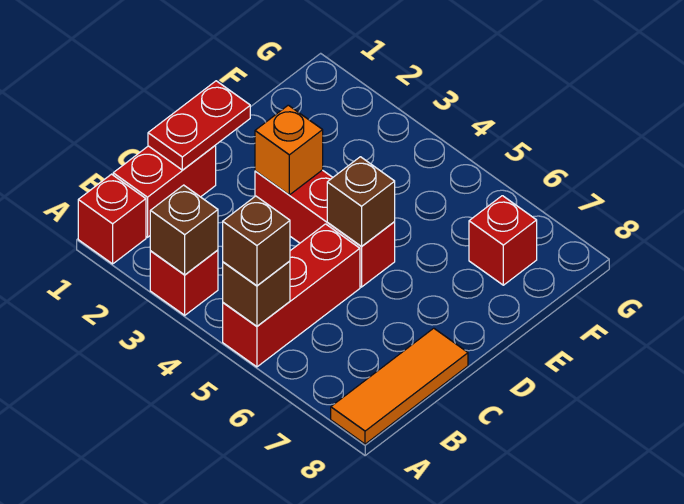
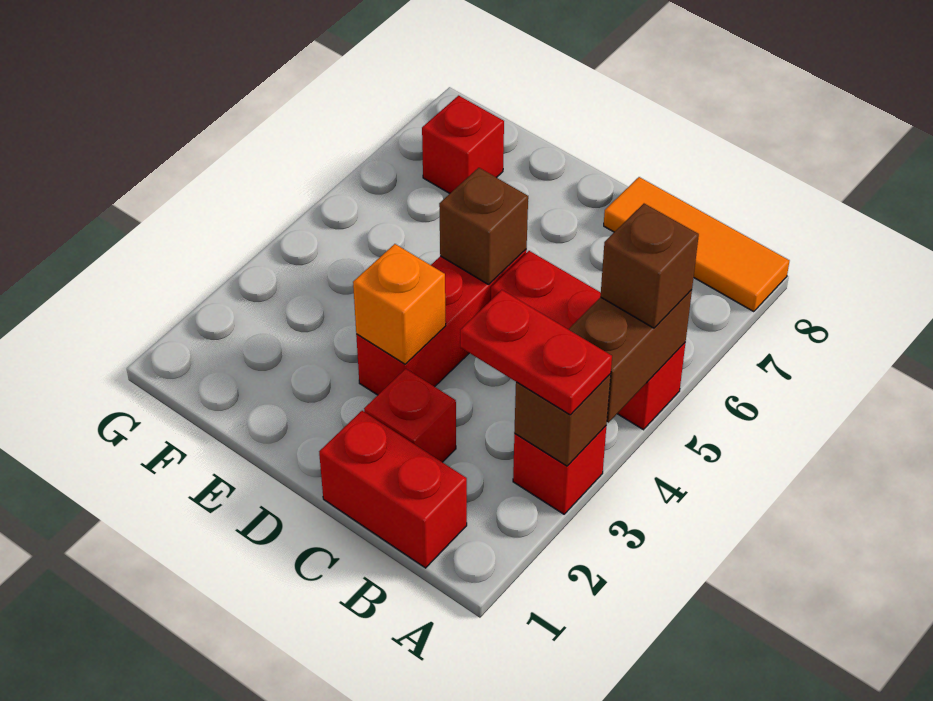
red 1x1 brick [78,174,146,264] -> red 1x1 brick moved to [364,369,456,462]
brown 1x1 brick [223,261,290,326] -> brown 1x2 brick [568,290,692,423]
red 1x2 plate [148,81,250,170] -> red 1x2 plate moved to [460,290,612,415]

